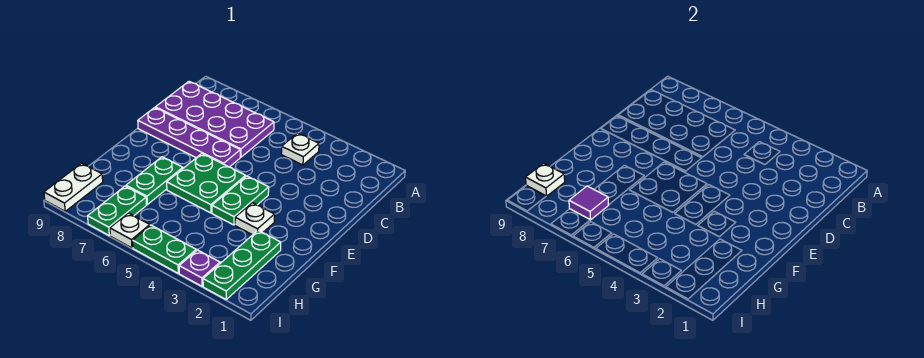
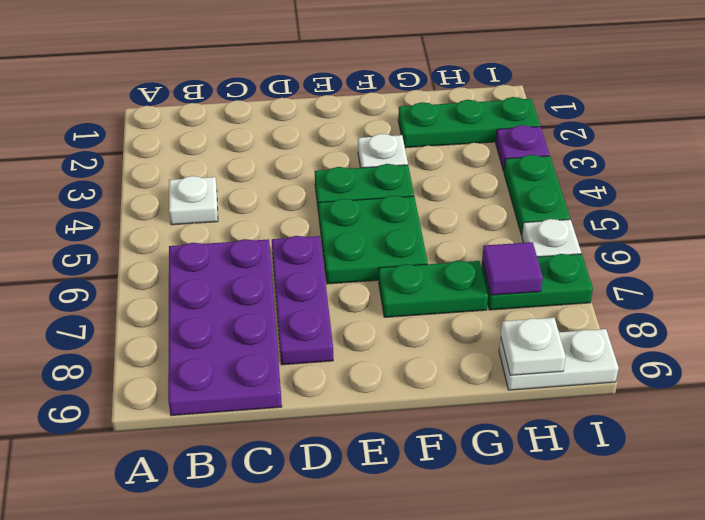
purple 1x4 plate [138,108,240,167] -> purple 1x3 plate [272,236,333,365]

